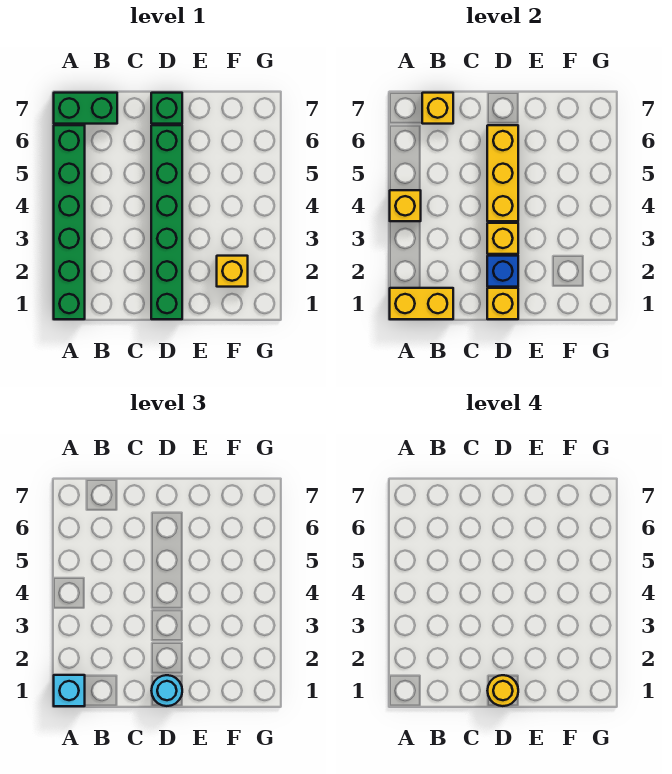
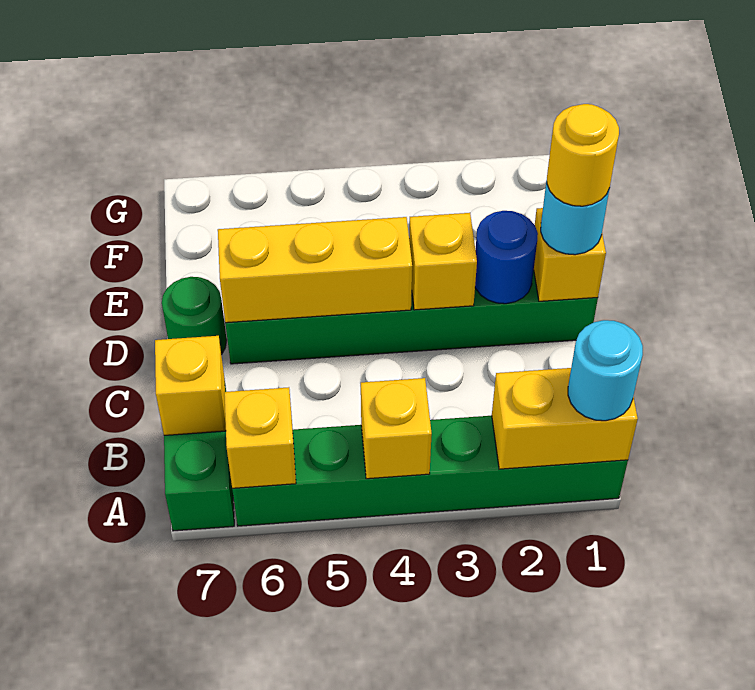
yellow 1x2 brick [390,288,453,319] -> yellow 1x2 brick turned to [492,368,638,469]
cyan 1x1 brick [54,675,85,706] -> cyan 1x1 round brick [568,320,643,421]
blue 1x1 brick [487,256,518,287] -> blue 1x1 round brick [475,211,538,304]
green 1x1 brick [151,93,182,124] -> green 1x1 round brick [162,277,227,355]
yellow 1x1 brick [217,256,248,287] -> yellow 1x1 brick moved to [224,387,296,488]

